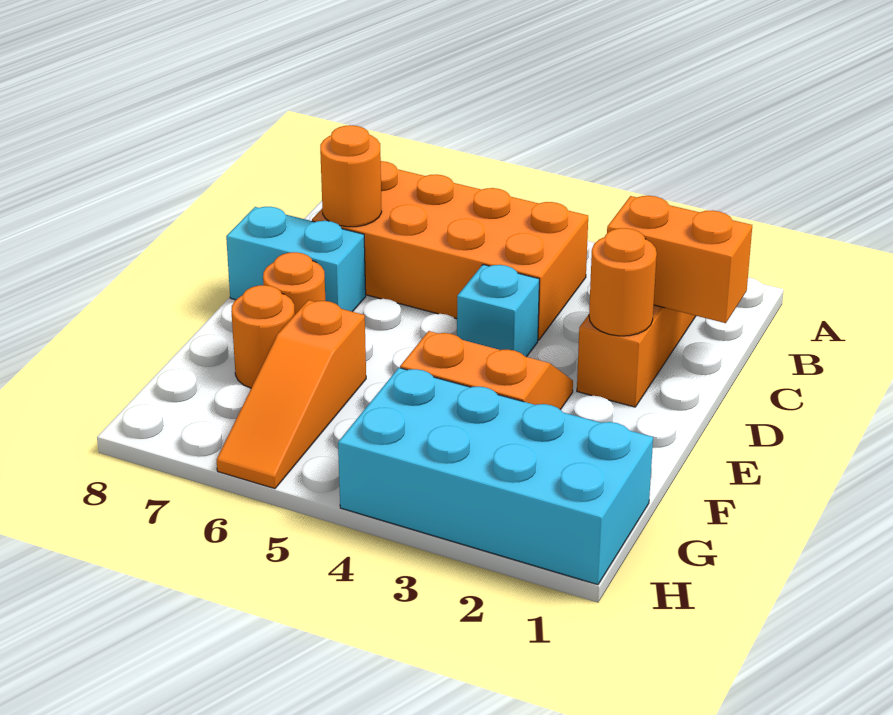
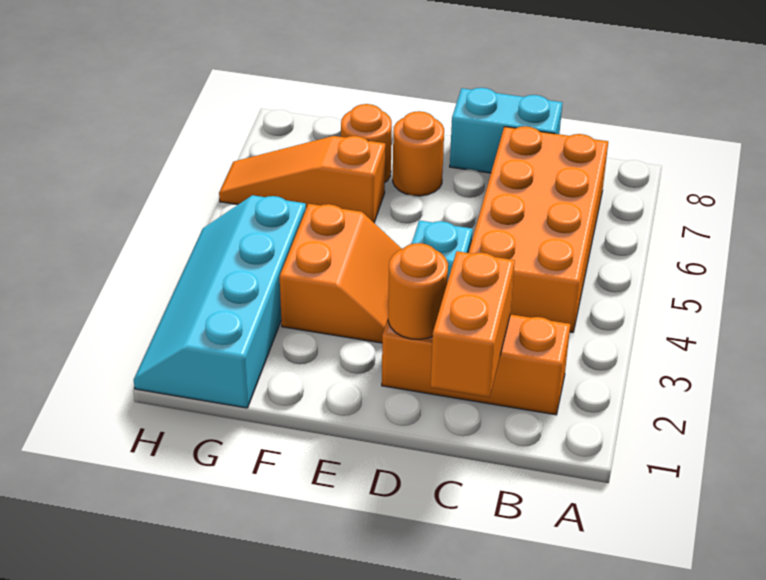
orange 1x1 round brick [320,125,382,227] -> none
cyan 1x2 brick [226,207,366,312] -> cyan 1x2 brick turned to [450,88,562,173]
cyan 2x4 brick [338,368,653,585] -> cyan 2x4 slope [134,195,306,408]

